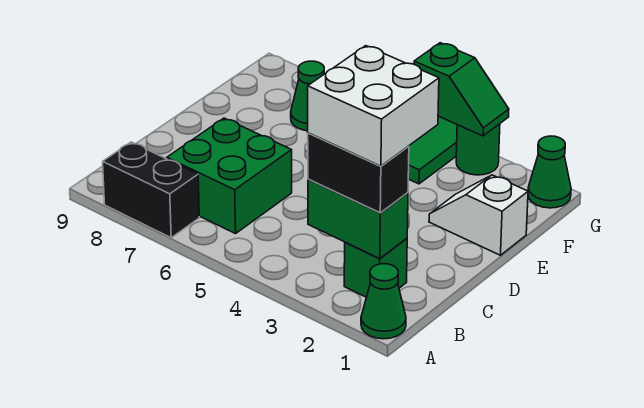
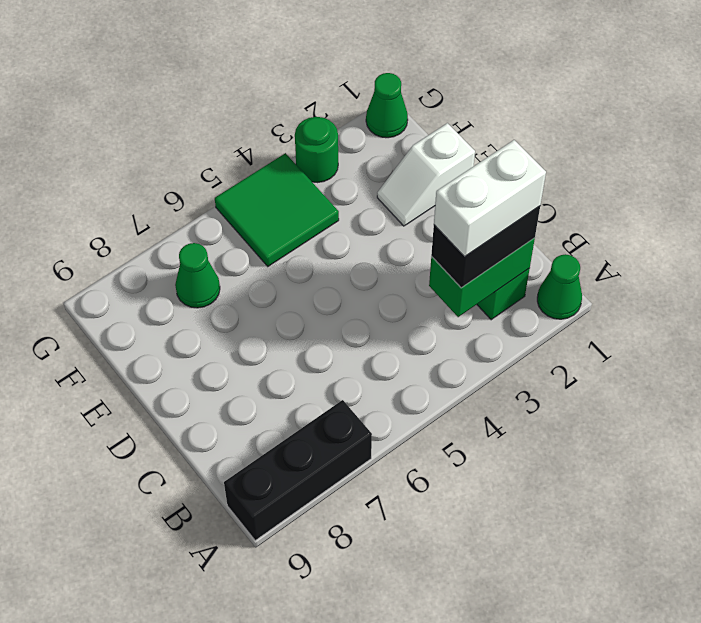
black 1x2 brick [103,142,199,238] -> black 1x3 brick [224,400,372,540]
white 2x2 brick [308,46,439,166] -> white 1x2 brick [434,140,546,257]
green 2x2 brick [167,118,292,234] -> none
green 1x2 slope [414,43,509,136] -> none

